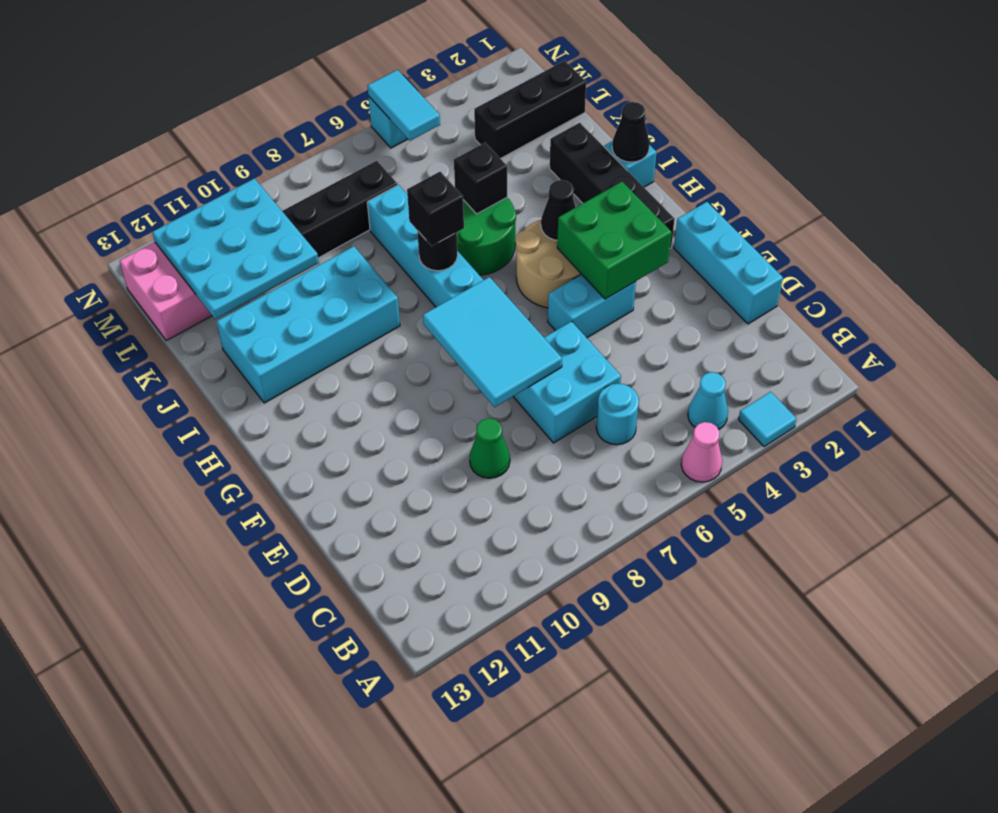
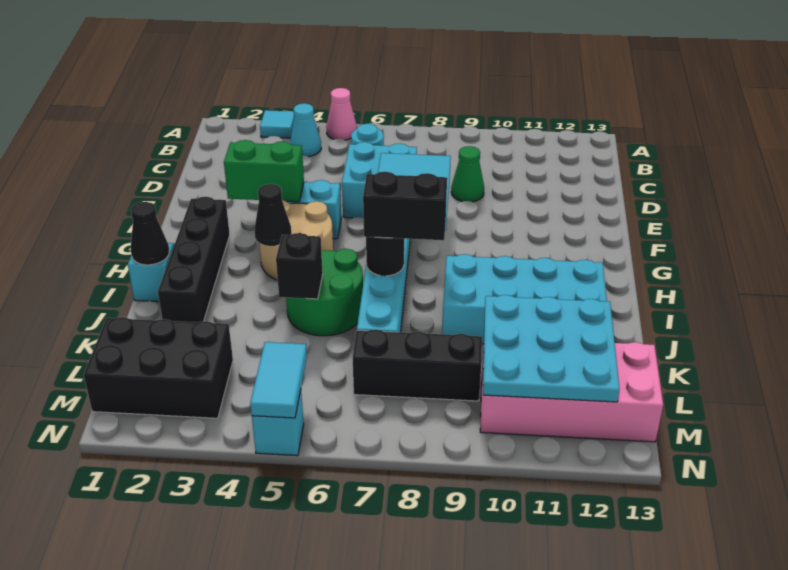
cyan 1x3 brick [674,202,783,324] -> none
green 2x2 brick [557,182,672,299] -> green 1x2 brick [224,140,304,202]
black 1x1 brick [407,172,464,246] -> black 1x2 brick [363,172,447,240]
black 1x3 brick [474,61,586,159] -> black 2x3 brick [84,317,233,418]

